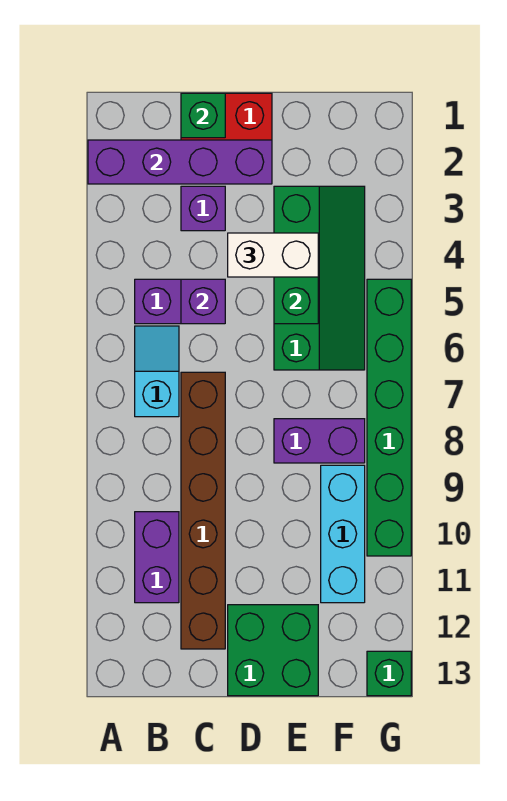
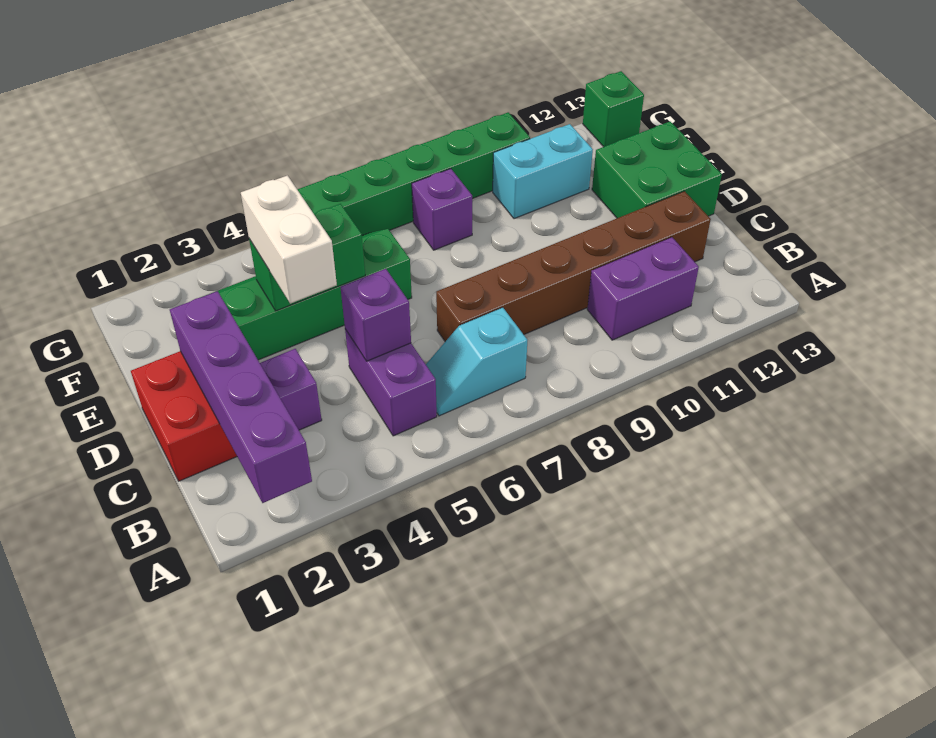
green 1x1 brick [181,93,225,138] -> none
purple 1x2 brick [274,419,365,463] -> purple 1x1 brick [412,169,472,250]
cyan 1x3 brick [321,465,365,603] -> cyan 1x2 brick [493,124,593,219]

